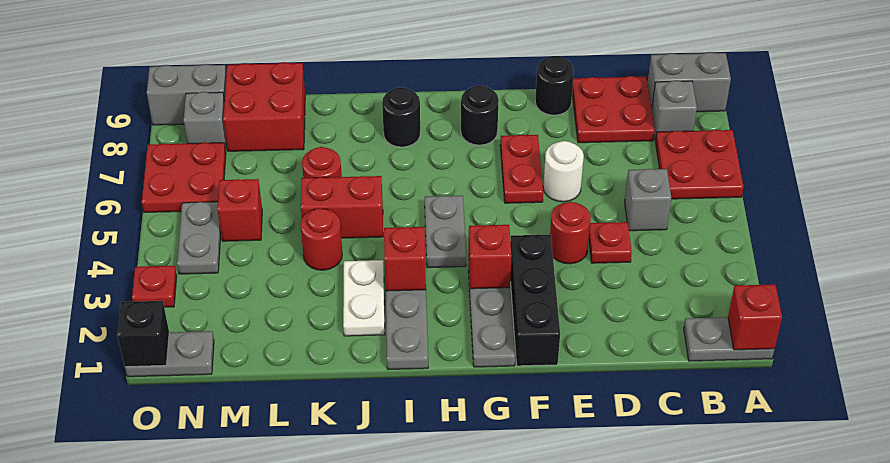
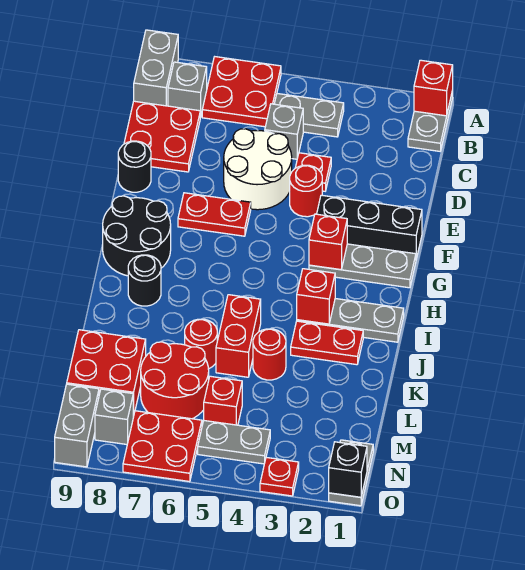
white 1x1 round brick [543,141,584,202] -> white 2x2 round brick [224,129,292,210]
black 1x1 round brick [461,85,499,145] -> black 2x2 round brick [103,196,171,276]
grey 1x2 plate [425,196,466,268] -> grey 1x2 plate moved to [274,94,344,137]
white 1x2 plate [343,260,385,336] -> red 1x2 plate [291,321,363,365]
none -> red 2x2 round brick [141,342,209,419]

